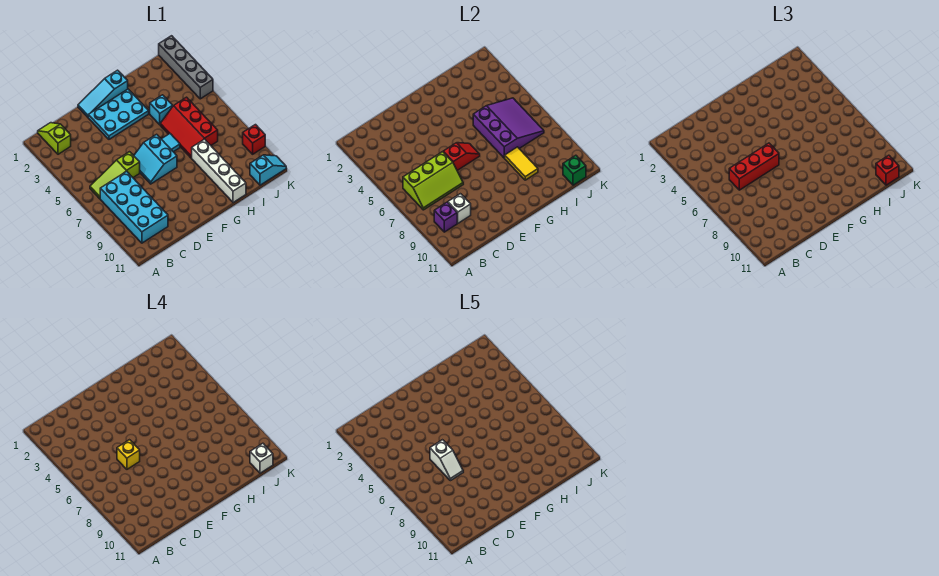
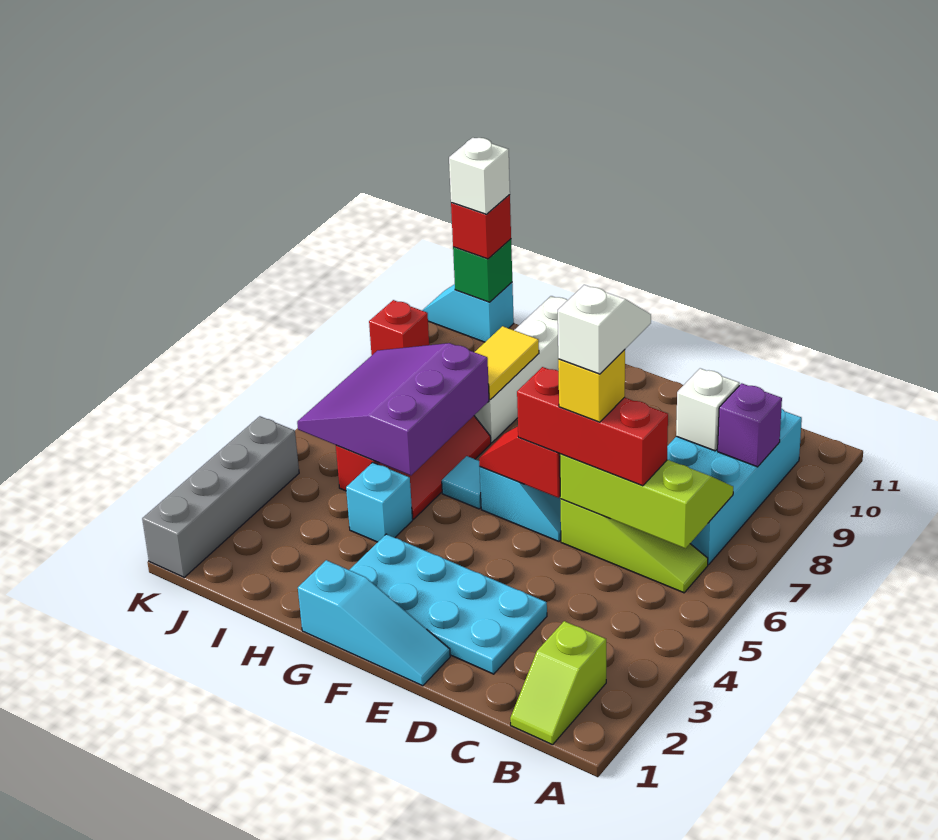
cyan 2x3 plate [88,89,149,139] -> cyan 2x4 plate [350,534,547,674]

